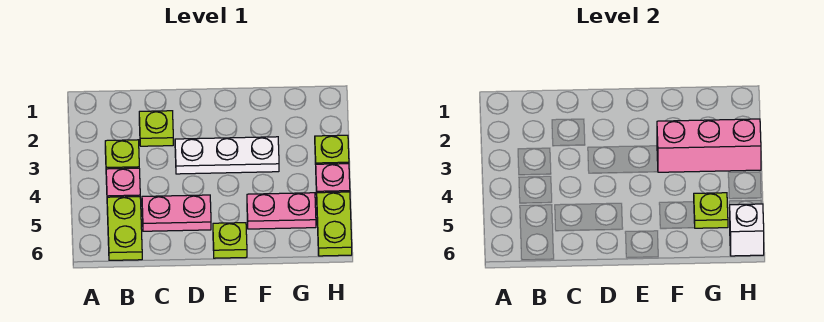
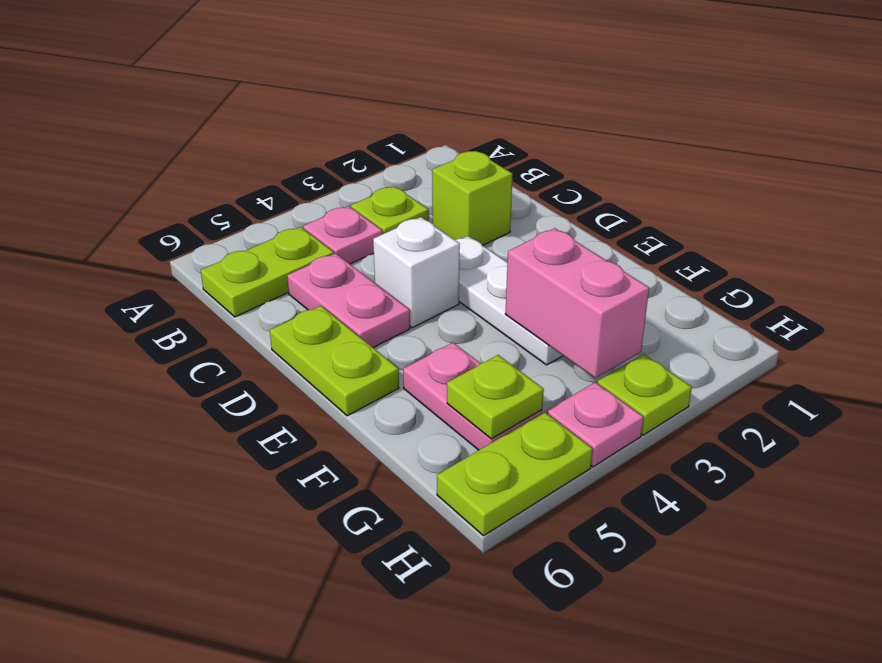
lime 1x1 plate [139,111,173,146] -> lime 1x1 brick [432,151,512,246]
lime 1x1 plate [213,223,247,258] -> lime 1x2 plate [270,306,399,416]
pink 1x3 brick [657,119,761,172] -> pink 1x2 brick [505,228,649,378]
white 1x1 brick [730,204,764,256] -> white 1x1 brick moved to [373,217,460,328]

